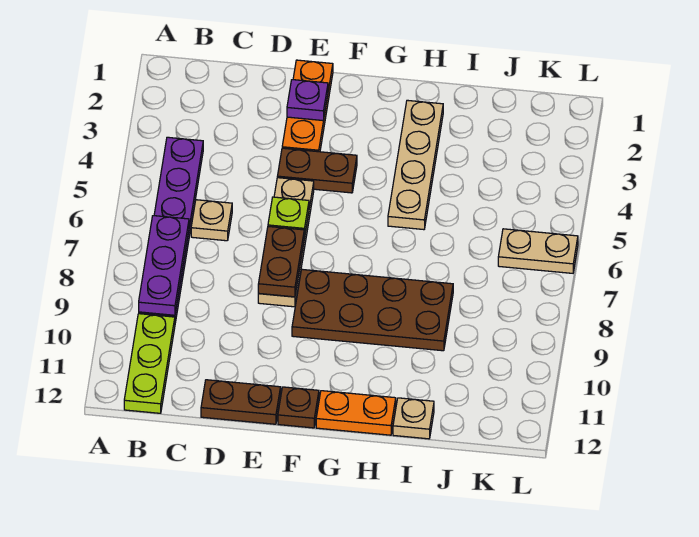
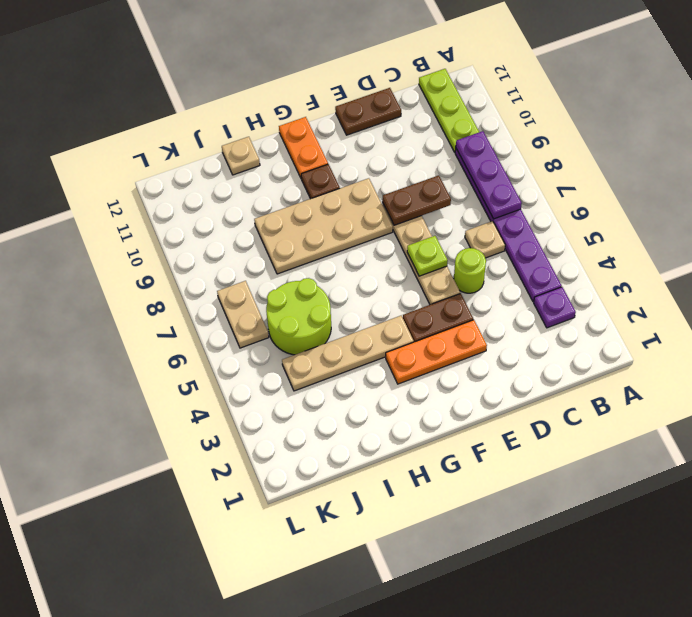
none -> lime 1x1 round brick [454,248,486,293]
orange 1x3 plate [282,60,333,152] -> orange 1x3 plate turned to [386,320,487,384]
purple 1x1 plate [287,80,328,121] -> purple 1x1 plate moved to [534,287,576,328]
brown 1x2 plate [258,226,304,297] -> brown 1x2 plate turned to [382,175,451,225]
brown 2x4 plate [292,269,453,351] -> tan 2x4 plate [254,178,393,274]
brown 1x1 plate [278,387,319,428] -> brown 1x1 plate moved to [301,164,340,199]
orange 1x2 plate [316,391,396,435] -> orange 1x2 plate turned to [279,117,328,179]
tan 1x4 plate [388,100,443,230] -> tan 1x4 plate turned to [282,316,414,391]
none -> lime 2x2 round brick [266,278,331,355]
tan 1x2 plate [498,229,578,273] -> tan 1x2 plate turned to [217,281,269,348]

